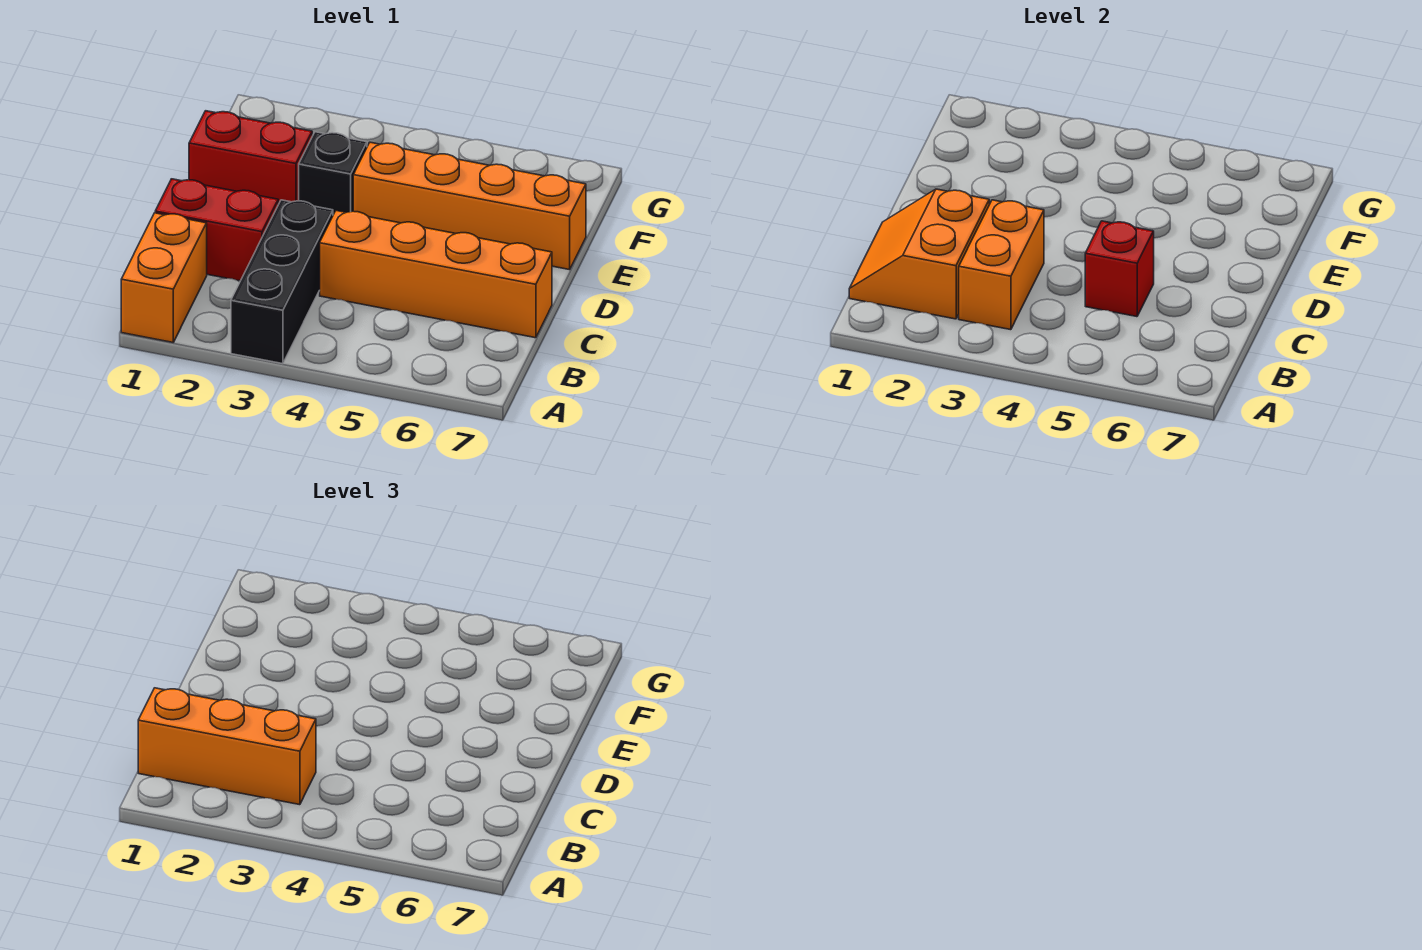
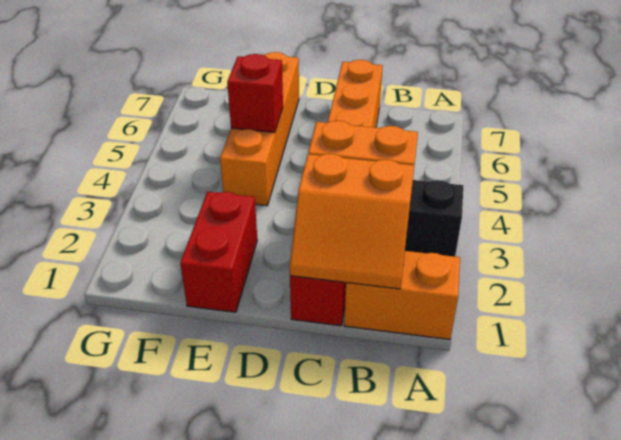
orange 1x3 brick [138,688,316,805] -> none
red 1x1 brick [1085,221,1154,317] -> red 1x1 brick moved to [227,54,283,133]
black 1x1 brick [299,132,367,215] -> none

